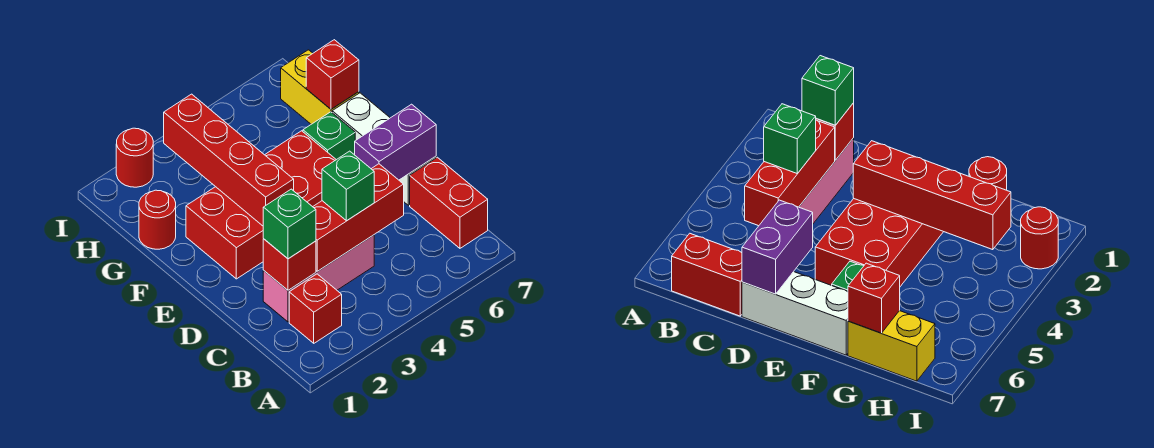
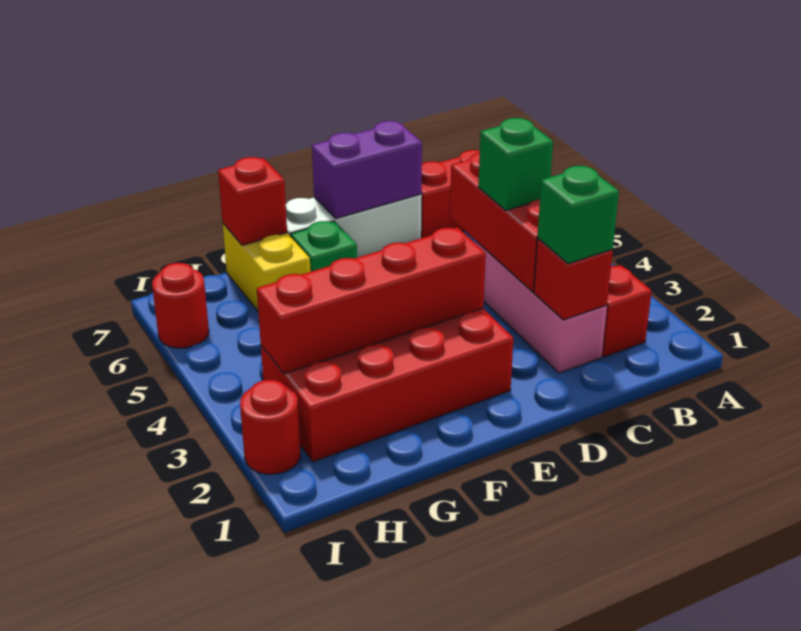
purple 1x2 brick [355,104,436,180] -> purple 1x2 brick turned to [312,121,422,219]
red 2x4 brick [186,131,336,279] -> red 2x4 brick turned to [261,308,513,462]
red 1x1 round brick [139,190,176,249] -> red 1x1 round brick moved to [152,263,209,348]
yellow 1x2 brick [281,50,359,124] -> yellow 1x2 brick turned to [223,224,311,311]

